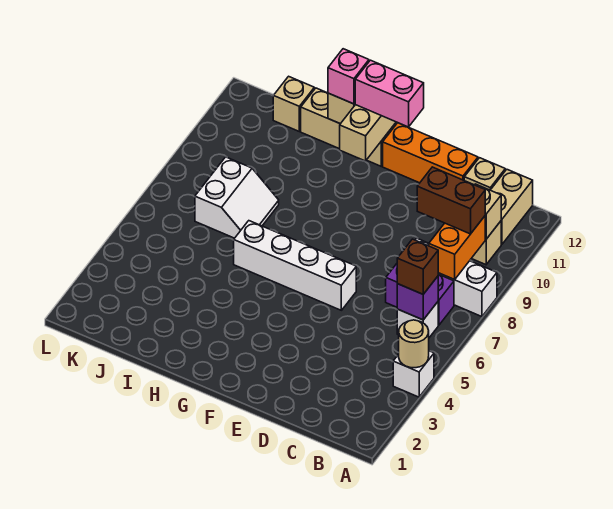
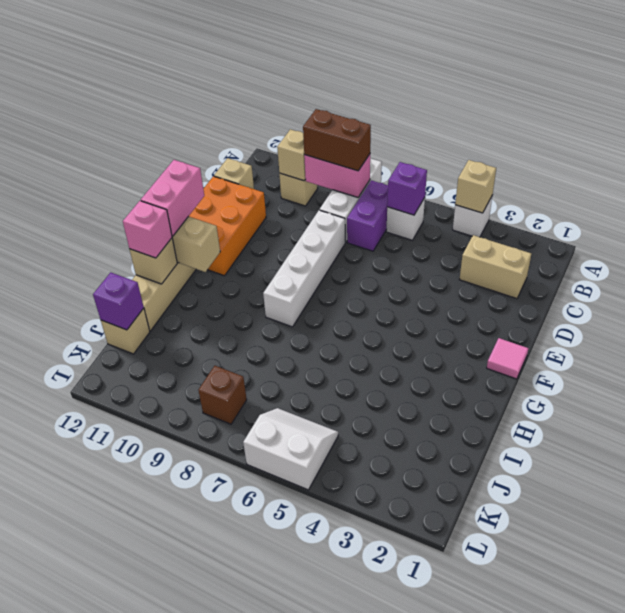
tan 1x1 round brick [399,320,429,368] -> tan 1x1 brick [455,160,496,213]
brown 1x1 brick [397,239,438,294] -> brown 1x1 brick moved to [198,366,247,424]
orange 1x2 brick [429,216,485,280] -> pink 1x2 brick [304,154,370,197]
brown 1x2 brick [417,167,485,234] -> brown 1x2 brick turned to [303,109,371,171]
tan 1x2 brick [491,169,533,245] -> tan 1x2 brick moved to [459,235,531,299]
orange 1x3 brick [383,123,478,183] -> orange 2x3 brick [189,176,266,276]
white 1x4 brick [234,221,356,310] -> white 1x4 brick moved to [263,210,345,327]
none -> pink 1x1 tile [487,338,529,379]
white 2x2 slope [195,157,279,238] -> white 2x2 slope moved to [243,408,338,490]
none -> purple 1x1 brick [93,272,144,330]

